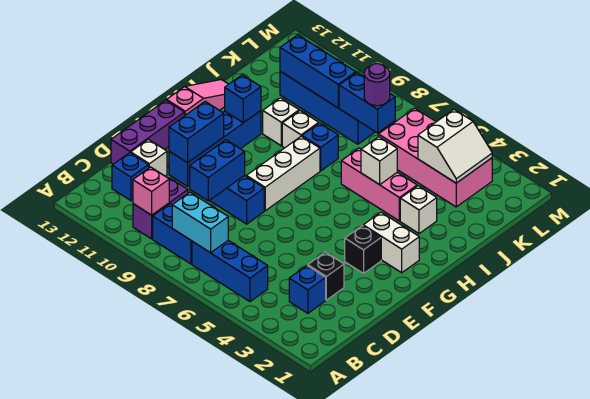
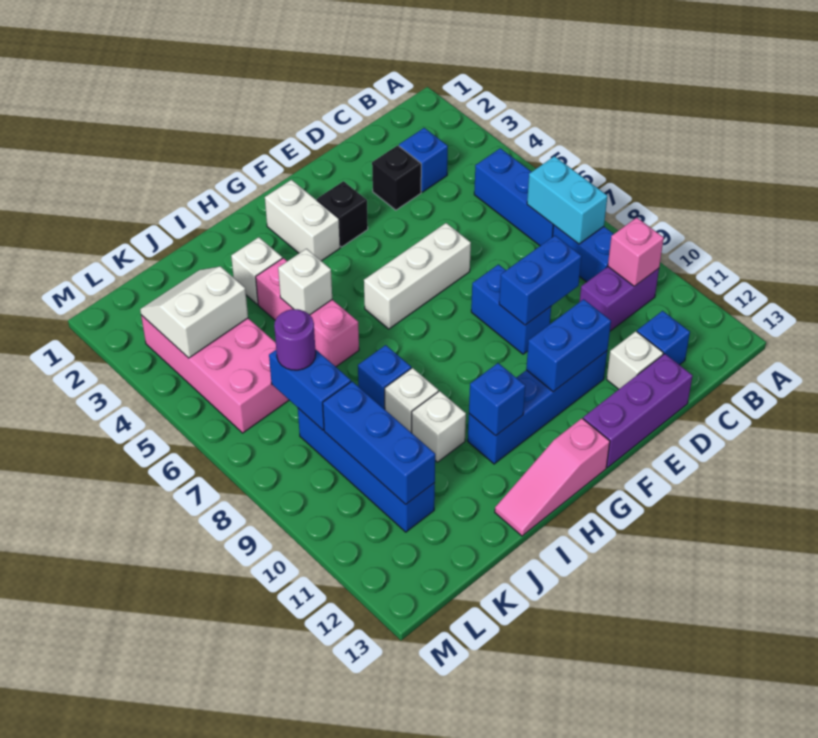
white 1x3 brick [246,136,320,211] -> white 1x3 brick moved to [364,223,471,329]

